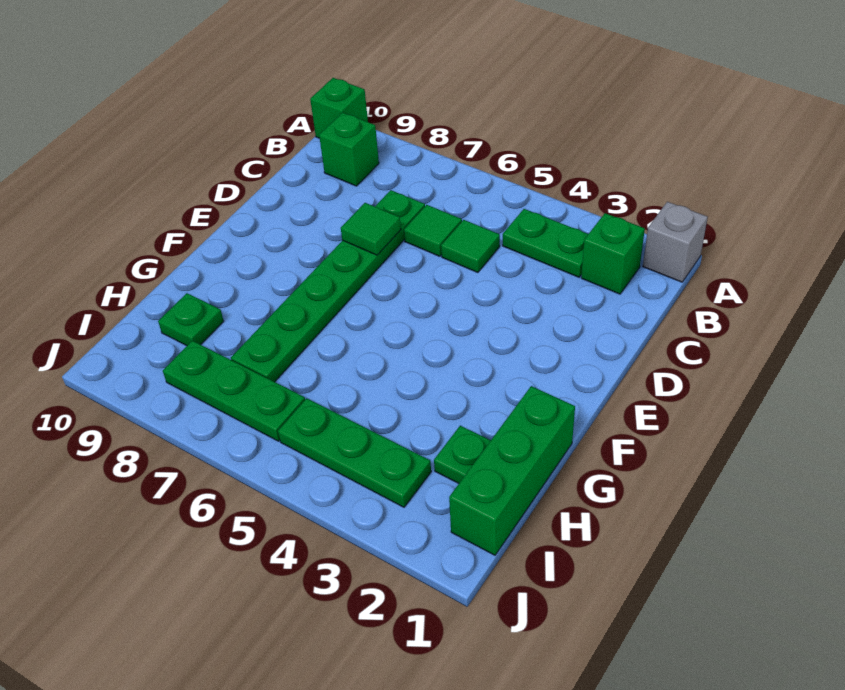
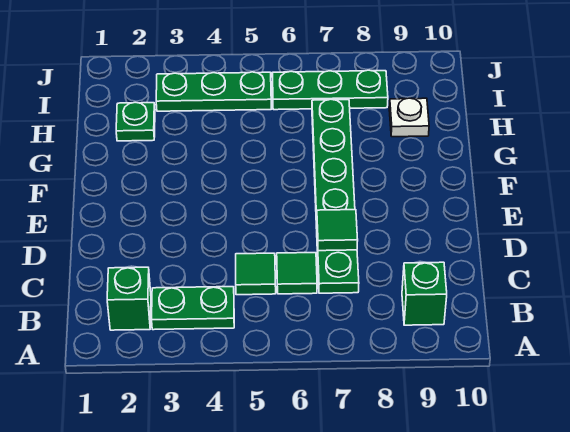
grey 1x1 brick [643,202,708,282] -> none
green 1x1 brick [310,78,368,138] -> none
green 1x3 brick [449,386,575,555] -> none
green 1x1 plate [158,293,224,346] -> white 1x1 plate [389,98,429,137]

